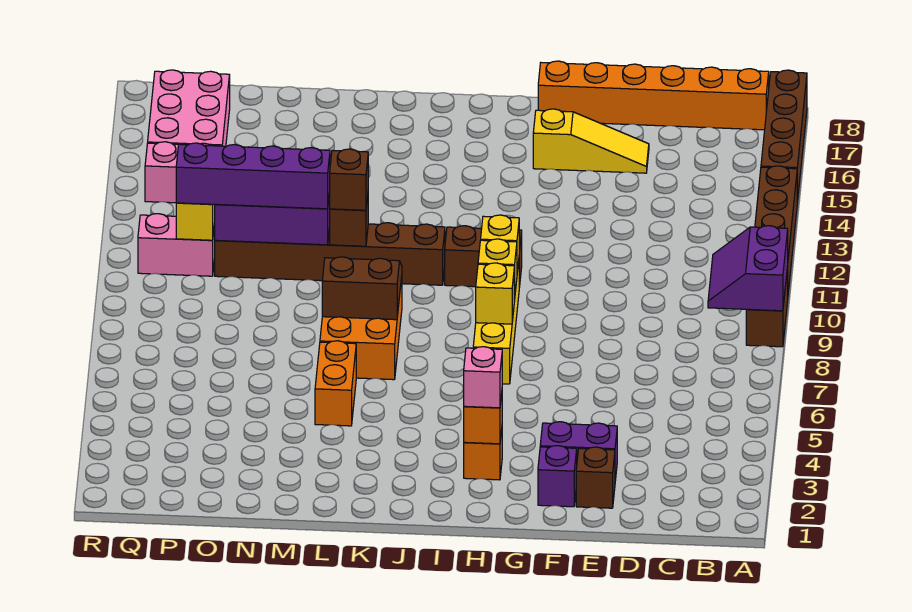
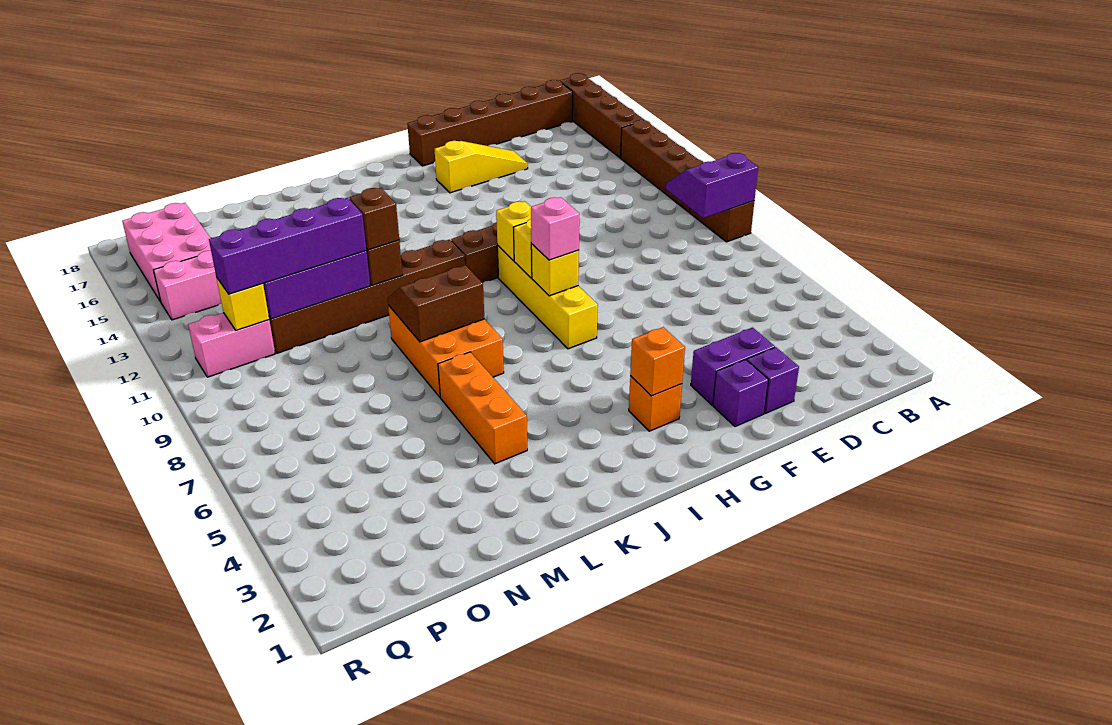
purple 2x2 slope [708,226,788,311] -> purple 2x2 slope turned to [666,153,758,218]
orange 1x6 brick [538,61,769,130] -> brown 1x6 brick [407,80,573,166]
brown 1x1 brick [576,447,615,508] -> purple 1x1 brick [747,347,799,413]
pink 1x1 brick [464,347,502,408] -> pink 1x1 brick moved to [531,197,579,260]
orange 1x2 brick [315,341,356,426] -> orange 1x3 brick [438,352,527,464]

